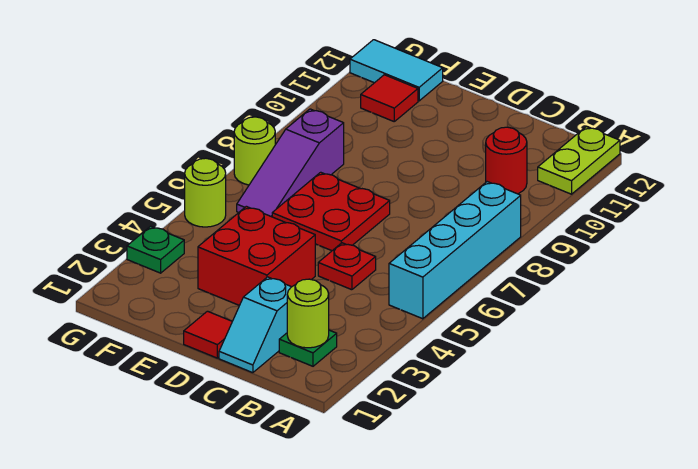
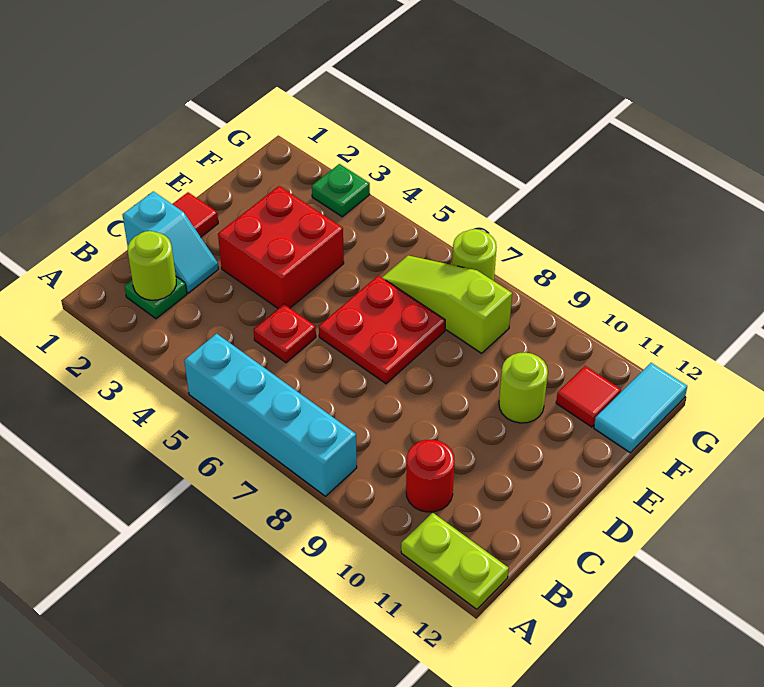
cyan 1x2 slope [219,277,291,373] -> cyan 1x2 slope turned to [123,191,219,293]
purple 1x3 slope [237,109,344,217] -> lime 1x3 slope [382,255,512,353]
lime 1x1 round brick [185,158,226,227] -> lime 1x1 round brick moved to [499,353,548,423]

